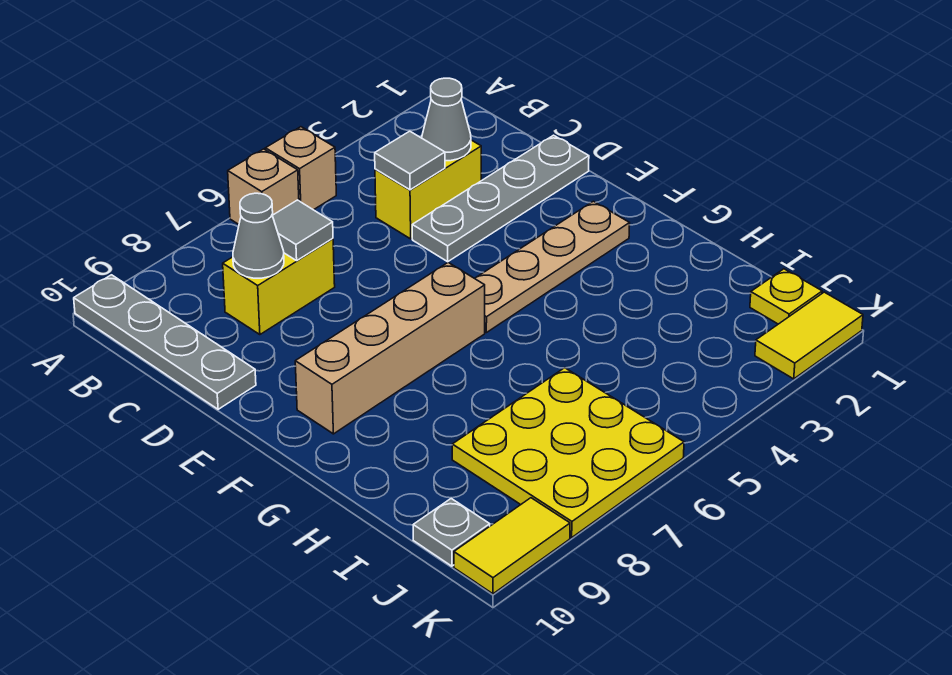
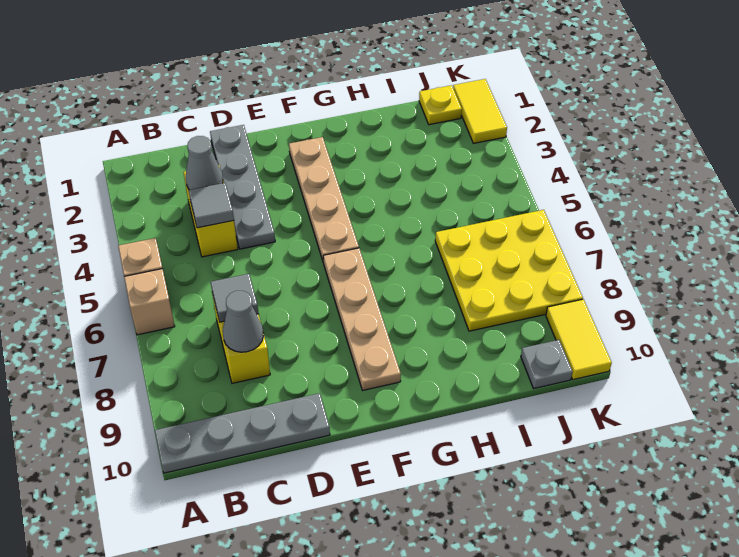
tan 1x4 brick [295,263,485,434] -> tan 1x4 plate [323,248,401,390]

